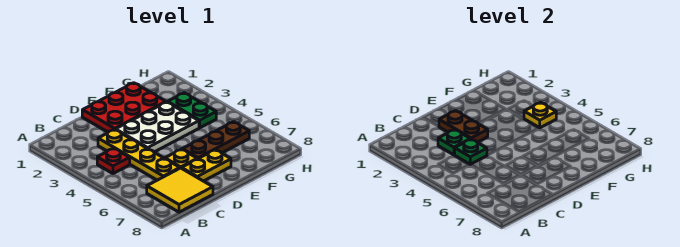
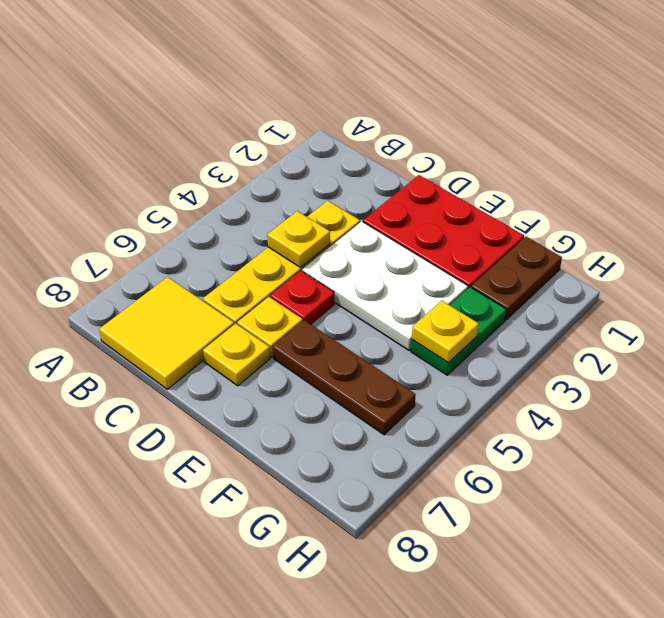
red 1x1 plate [97,148,130,174] -> red 1x1 plate moved to [270,271,334,324]
green 1x1 plate [438,129,470,155] -> none
green 1x1 plate [454,139,487,165] -> yellow 1x1 plate [267,211,330,268]
brown 1x2 plate [439,111,488,142] -> brown 1x2 plate moved to [471,237,562,320]
yellow 1x2 plate [182,150,231,181] -> yellow 1x1 plate [203,323,270,386]

